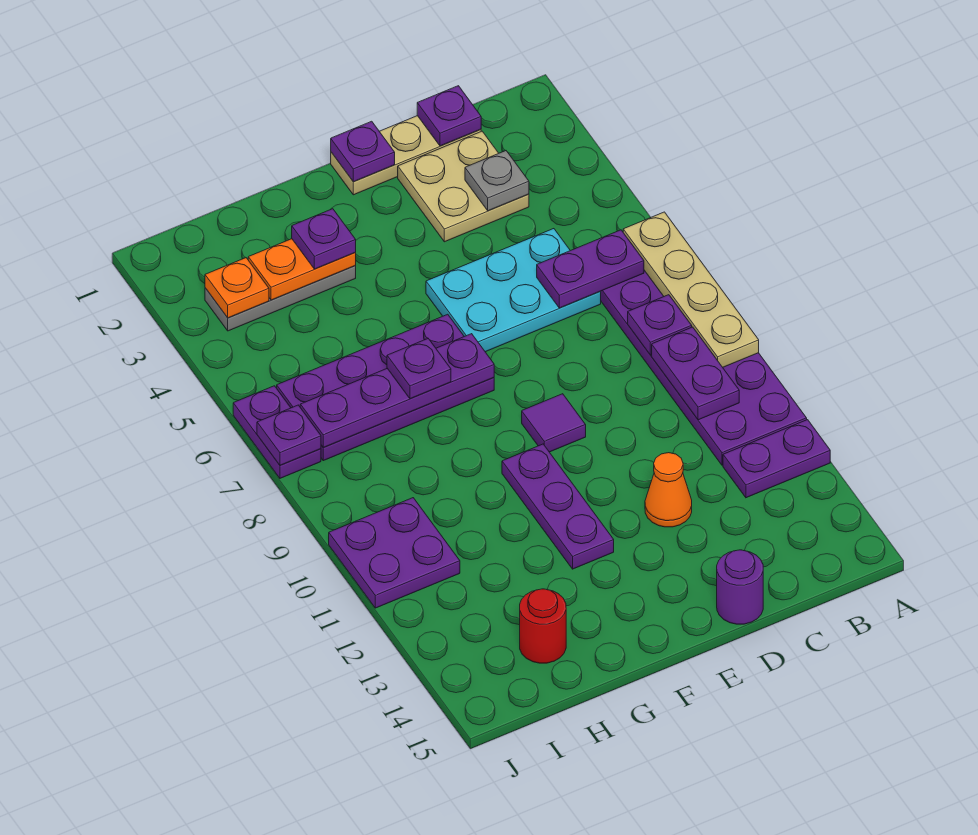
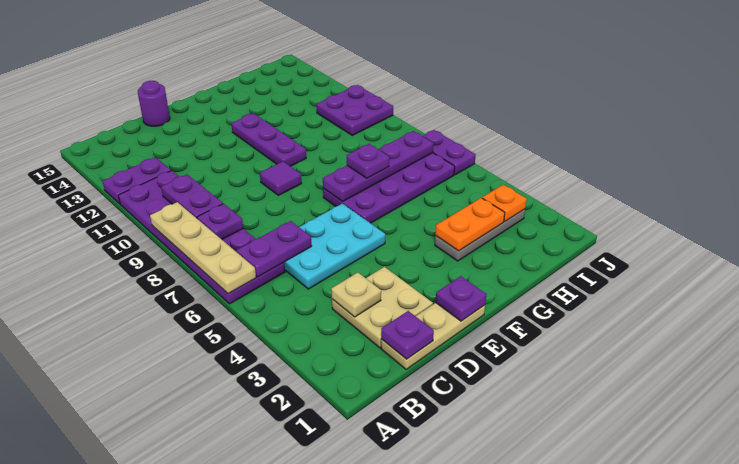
grey 1x1 plate [465,151,529,211] -> tan 1x1 plate [331,273,381,317]
orange 1x1 cone [645,453,692,527] -> none
purple 1x1 plate [292,209,356,269] -> none
red 1x1 round brick [520,589,566,663] -> none
purple 1x1 plate [257,405,321,465] -> none

